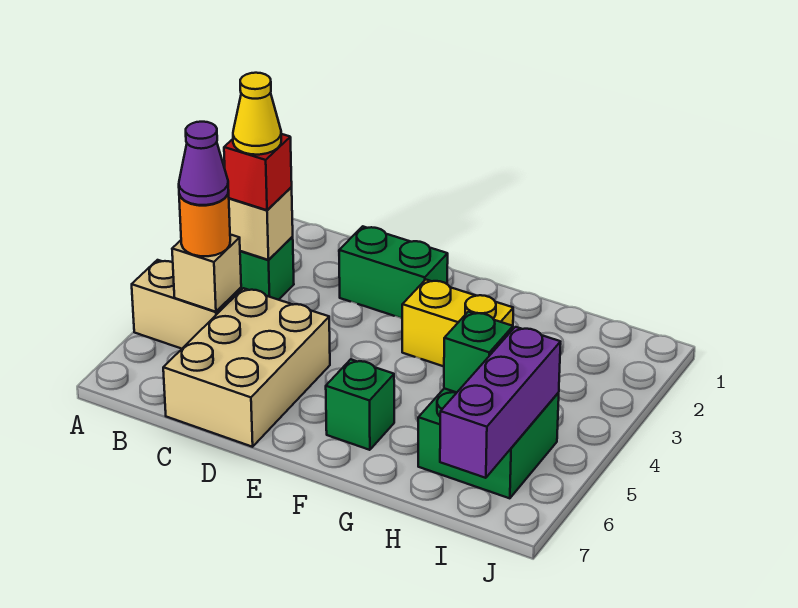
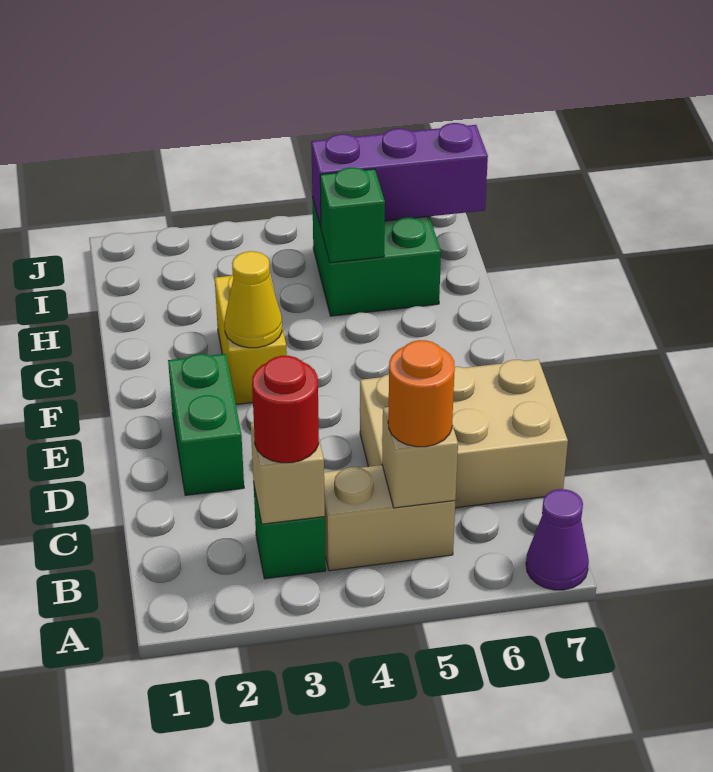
tan 1x2 brick [132,260,241,349] -> tan 1x2 brick turned to [324,465,455,571]
red 1x1 brick [224,134,292,210] -> red 1x1 round brick [252,356,319,463]
yellow 1x1 cone [233,73,281,155] -> yellow 1x1 cone moved to [225,251,282,348]
purple 1x1 cone [179,122,228,205] -> purple 1x1 cone moved to [526,489,589,590]
green 1x1 brick [326,359,394,450] -> none

